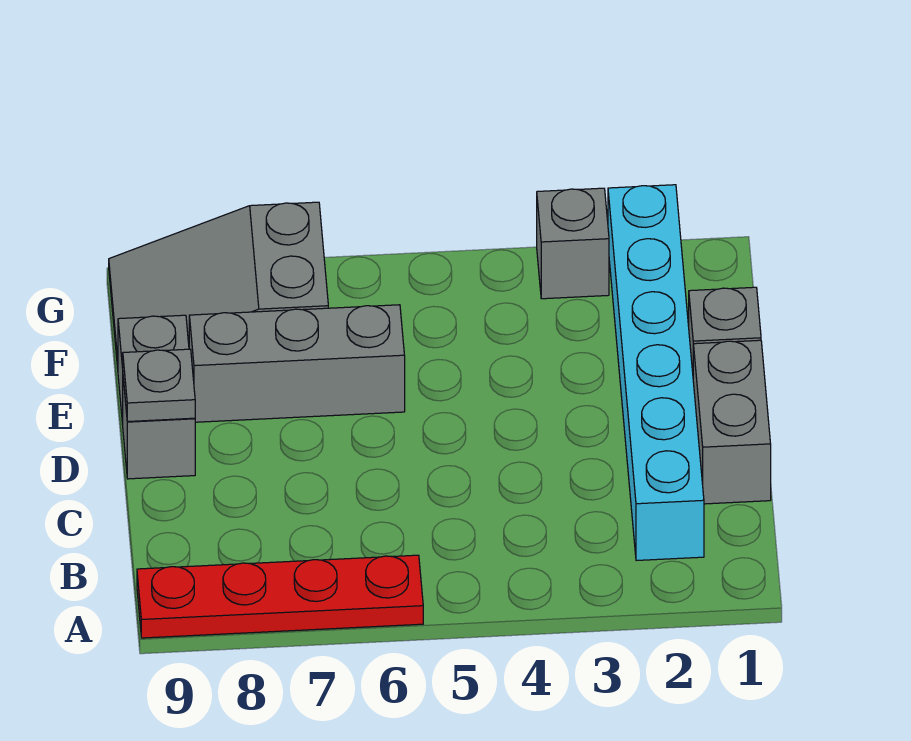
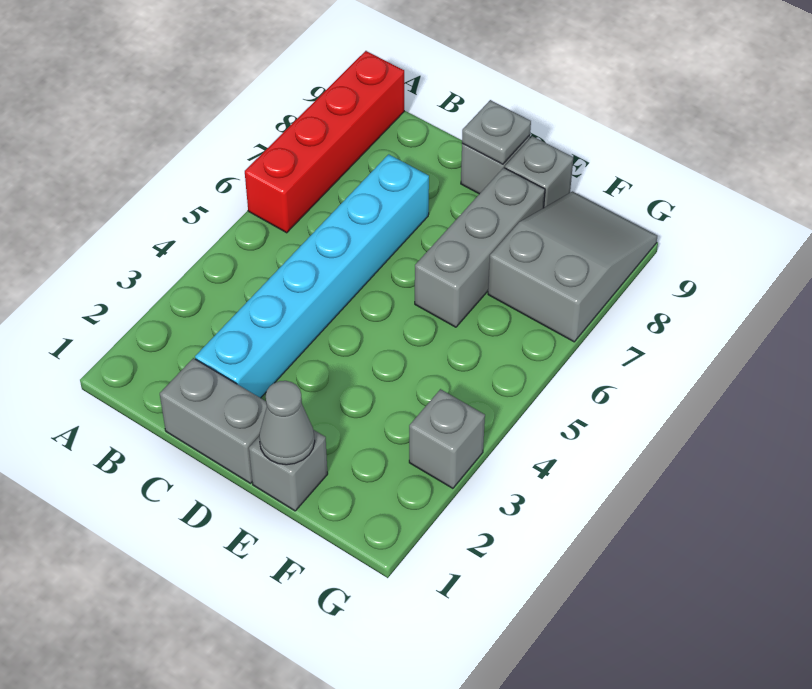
red 1x4 plate [137,555,423,638] -> red 1x4 brick [245,51,404,233]
cyan 1x6 brick [608,185,704,561] -> cyan 1x6 brick turned to [195,154,429,398]
none -> grey 1x1 cone [259,381,315,465]

